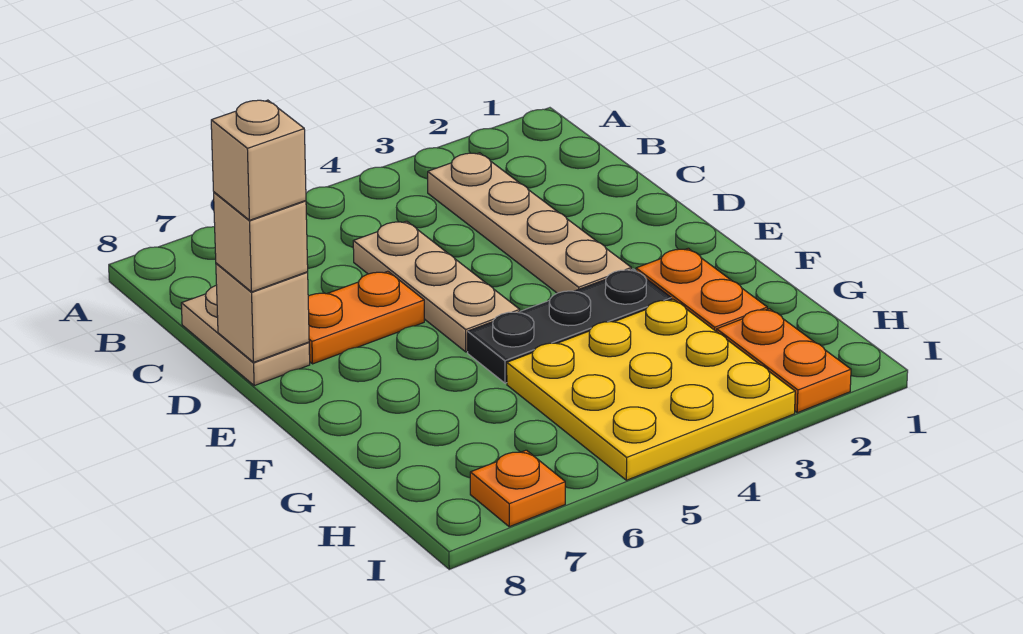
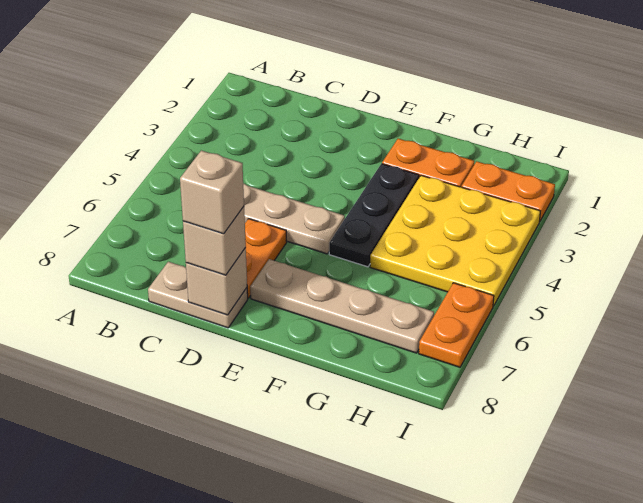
tan 1x4 plate [428,153,631,293] -> tan 1x4 plate moved to [250,259,434,353]
orange 1x1 plate [470,450,565,527] -> orange 1x2 plate [419,283,494,367]

